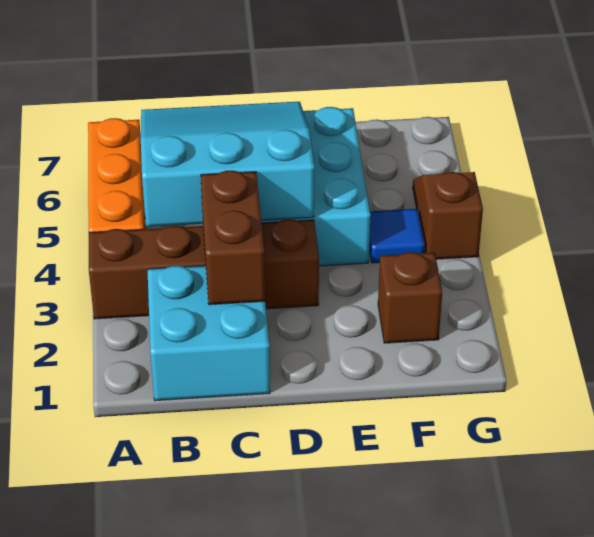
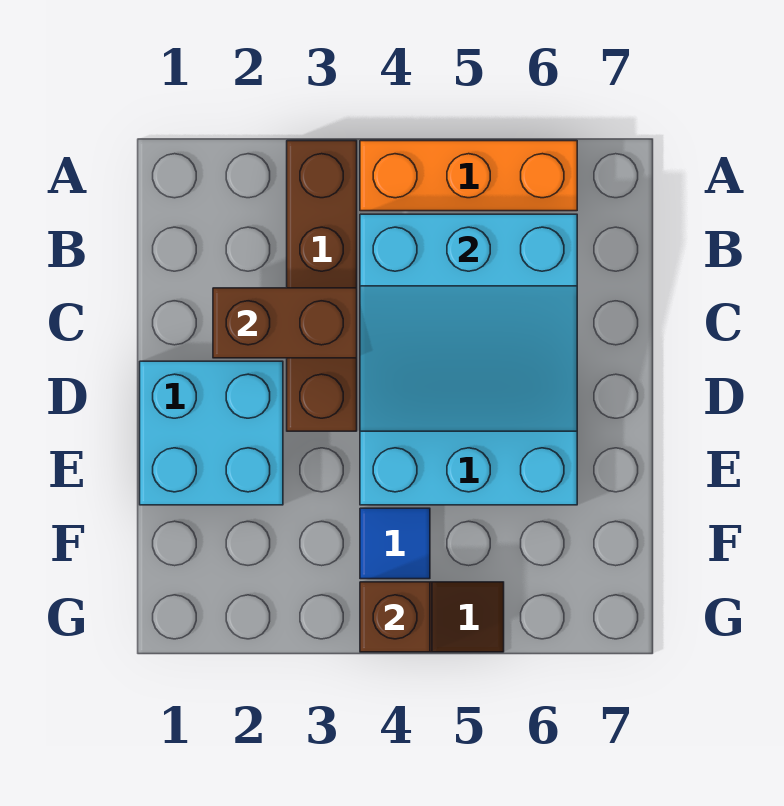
cyan 2x2 brick [147,266,270,401] -> cyan 2x2 brick moved to [140,361,283,505]
cyan 3x3 slope [141,102,314,227] -> cyan 3x3 slope turned to [360,214,577,431]
brown 1x1 brick [378,252,442,343] -> brown 1x1 brick moved to [360,582,430,652]

